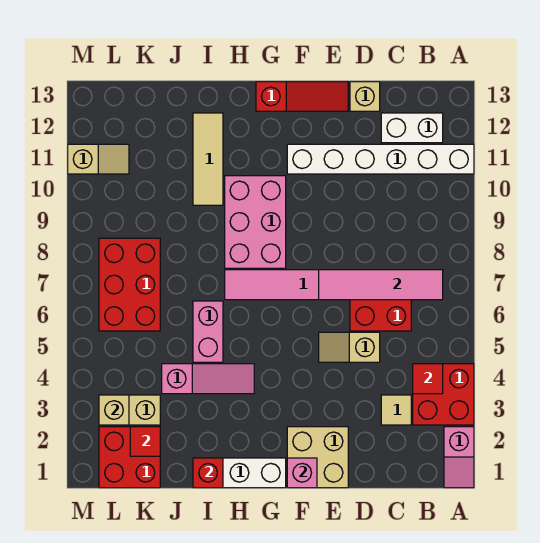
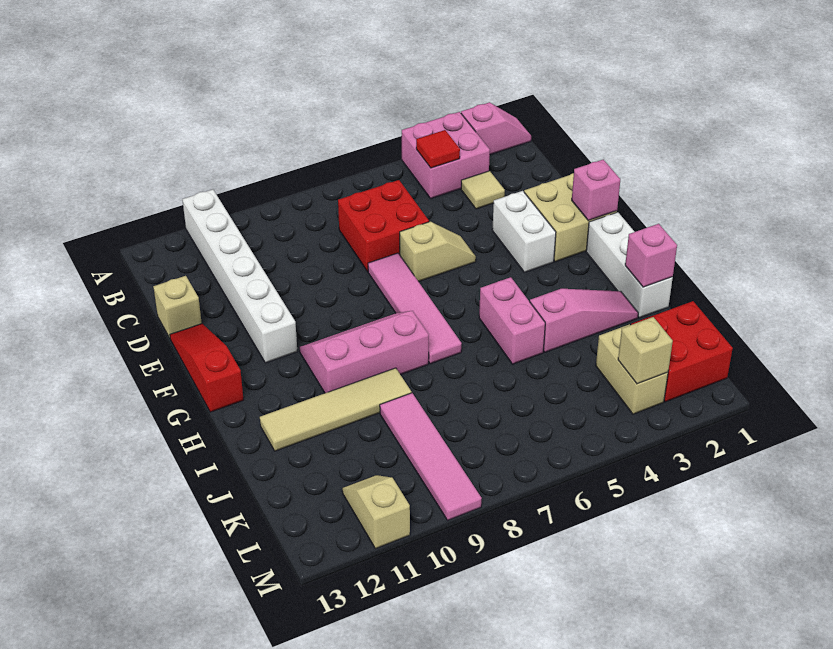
red 2x2 brick [413,364,474,425] -> pink 2x2 brick [402,112,490,199]
pink 1x4 tile [319,270,443,300] -> pink 1x4 tile moved to [380,393,482,520]
white 1x2 brick [381,113,443,143] -> white 1x2 brick moved to [492,191,556,272]
tan 1x2 slope [319,332,380,362] -> tan 1x2 slope turned to [400,222,476,282]
pink 2x3 brick [225,176,286,268] -> pink 2x3 slope [299,311,429,393]
pink 1x3 slope [162,364,254,394] -> pink 1x3 slope turned to [530,289,638,352]
red 1x1 brick [193,458,223,488] -> pink 1x1 brick [625,224,677,287]
pink 1x2 brick [193,301,223,362] -> pink 1x2 brick turned to [479,277,545,364]
tan 1x3 tile [193,113,223,205] -> tan 1x4 tile [260,368,412,451]
red 1x1 tile [130,427,160,456] -> none
red 2x3 brick [99,238,160,331] -> none

